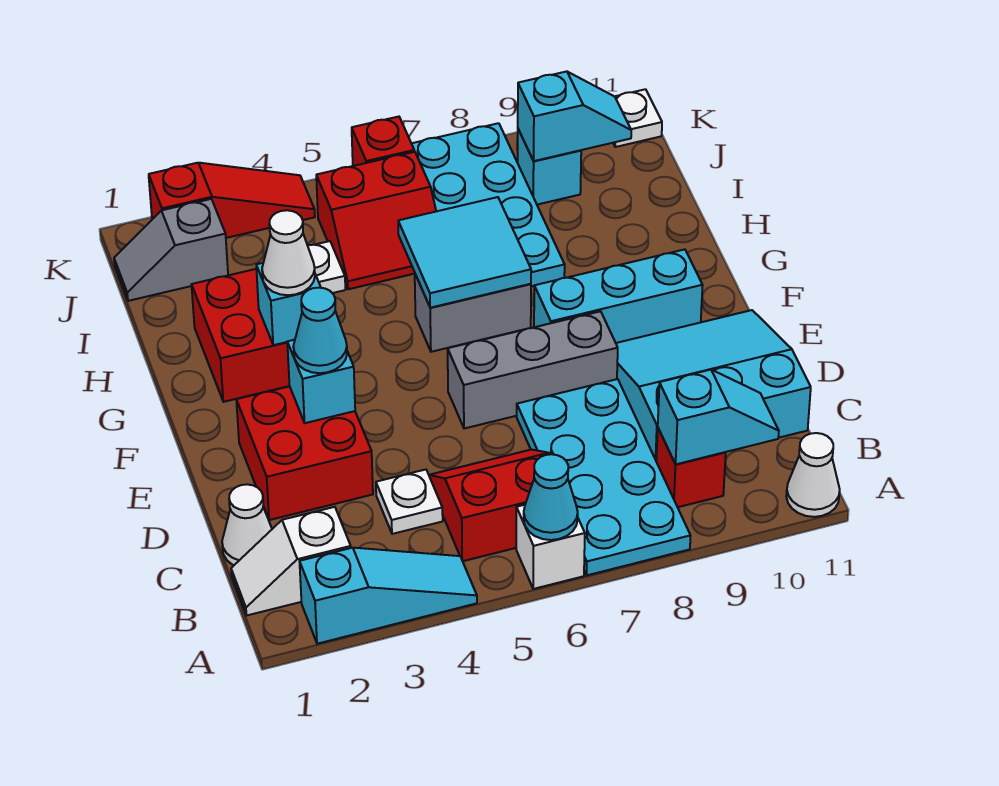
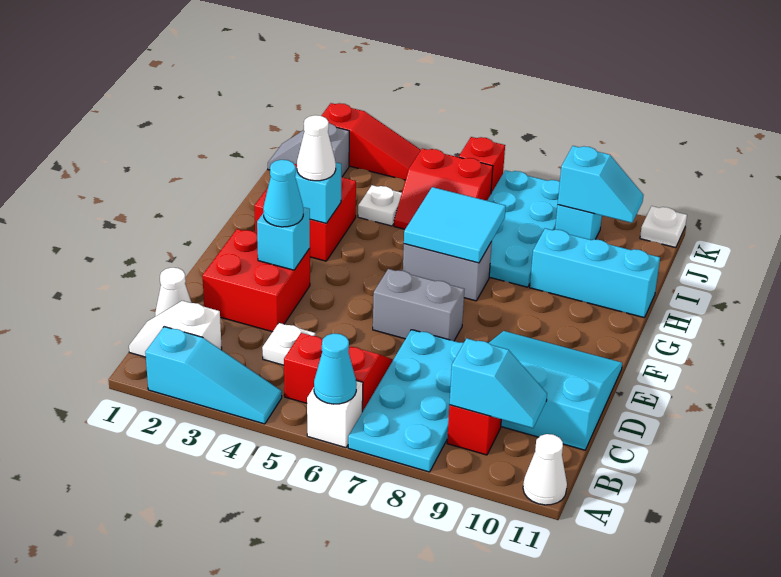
grey 1x3 brick [448,311,618,429] -> grey 1x2 brick [373,269,465,341]
cyan 1x3 brick [534,249,703,343] -> cyan 1x3 brick moved to [530,228,660,318]

